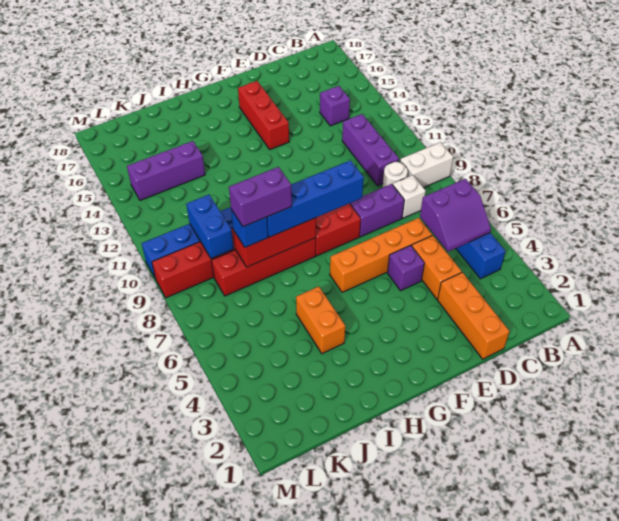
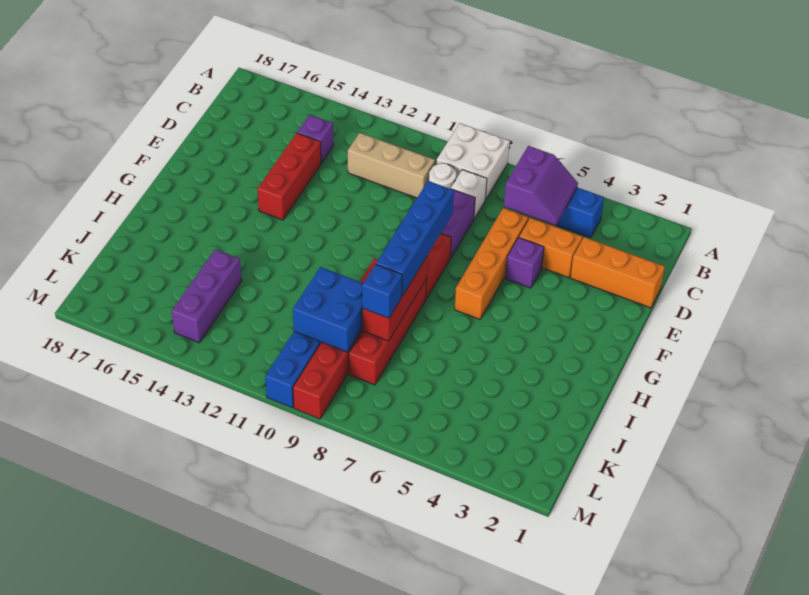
white 1x2 brick [400,142,453,188] -> white 2x2 brick [437,123,510,200]
purple 1x3 brick [342,114,399,186] -> tan 1x3 brick [348,133,435,198]
red 1x3 brick [238,81,289,149] -> red 1x3 brick turned to [258,133,321,220]
orange 1x2 brick [296,287,345,354] -> none
purple 1x2 brick [229,167,292,227] -> none
blue 1x2 brick [186,195,234,259] -> blue 2x2 brick [293,267,363,352]

